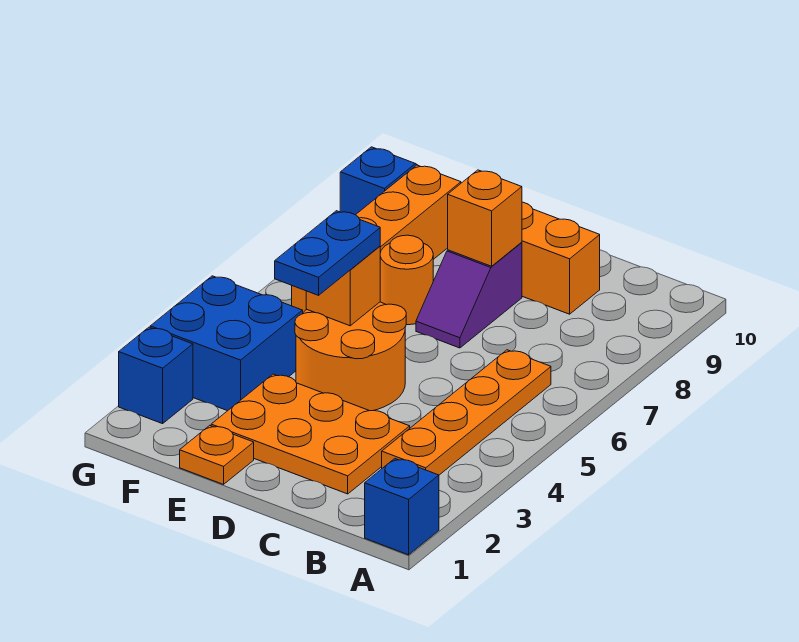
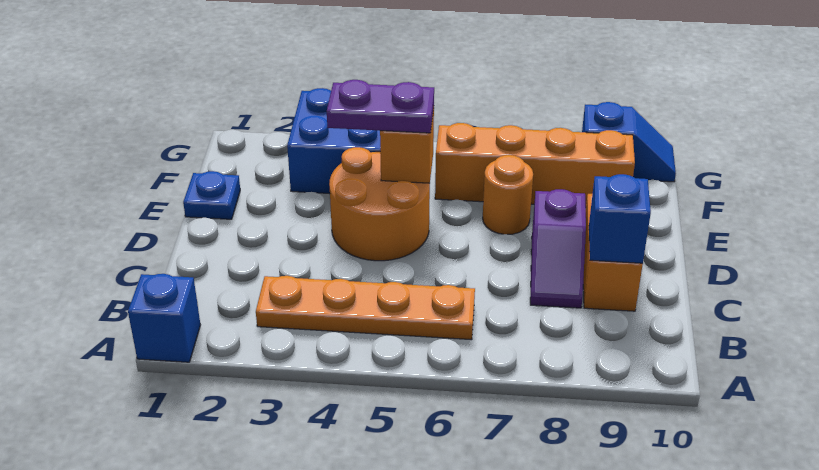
orange 2x3 plate [211,374,410,494] -> none
purple 1x2 slope [416,242,522,348] -> purple 1x2 slope turned to [530,189,586,308]
orange 1x1 brick [448,170,522,266] -> none
orange 1x1 plate [180,425,254,484] -> blue 1x1 plate [183,171,240,219]
blue 1x2 plate [275,211,380,295] -> purple 1x2 plate [327,80,434,133]
blue 1x1 brick [119,327,193,424] -> blue 1x1 brick moved to [589,174,651,264]

